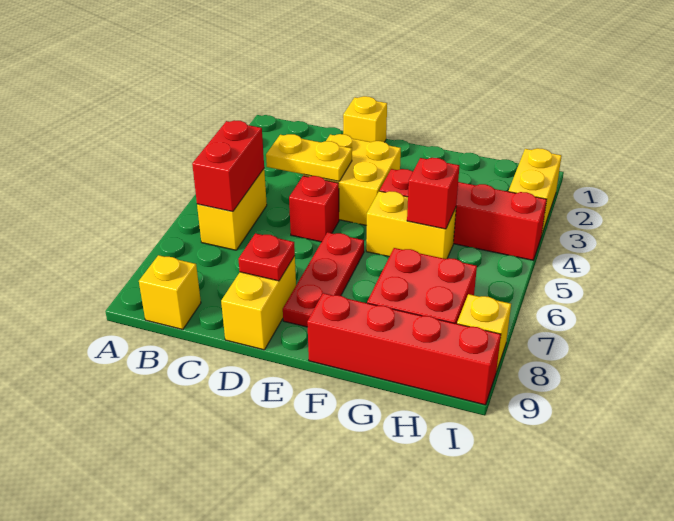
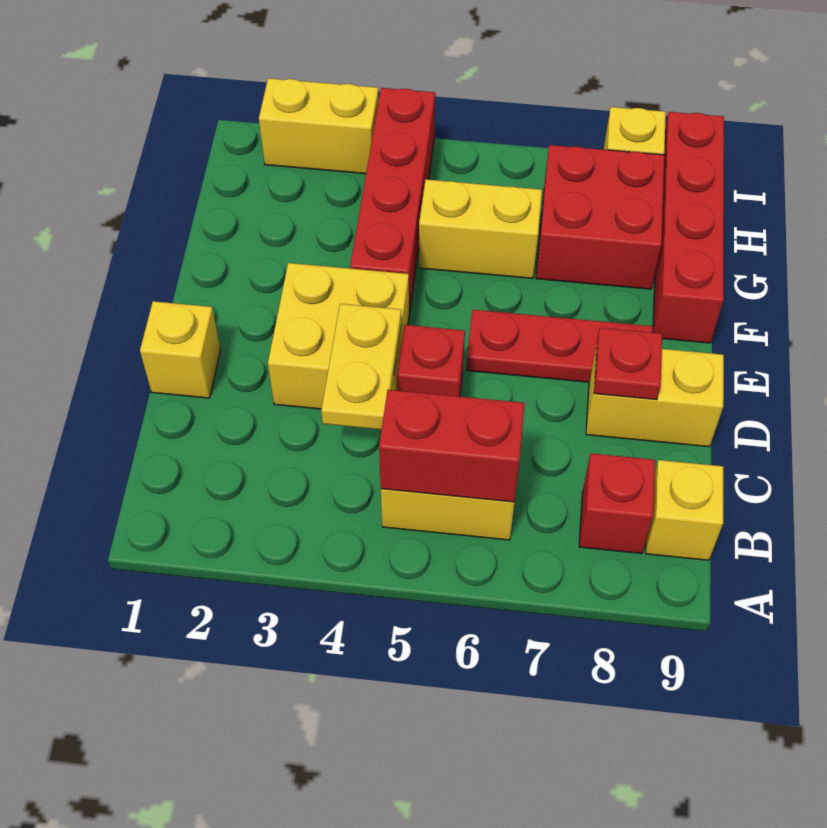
yellow 1x2 brick [366,191,456,259] -> yellow 1x2 brick turned to [419,179,542,278]
red 1x1 brick [407,158,459,229] -> red 1x1 brick moved to [579,453,655,553]

